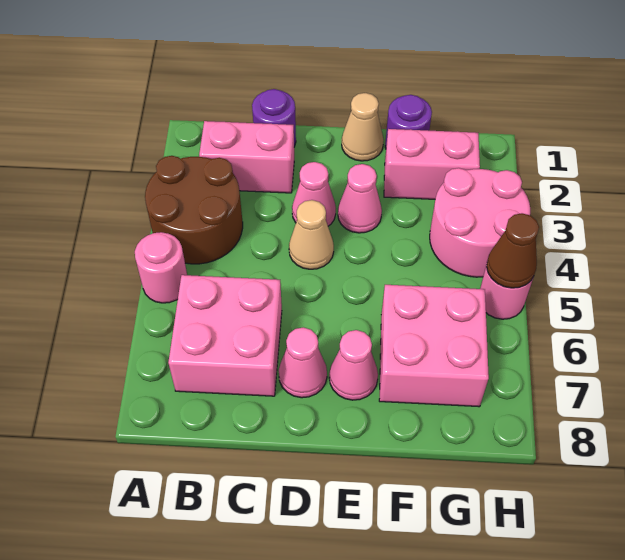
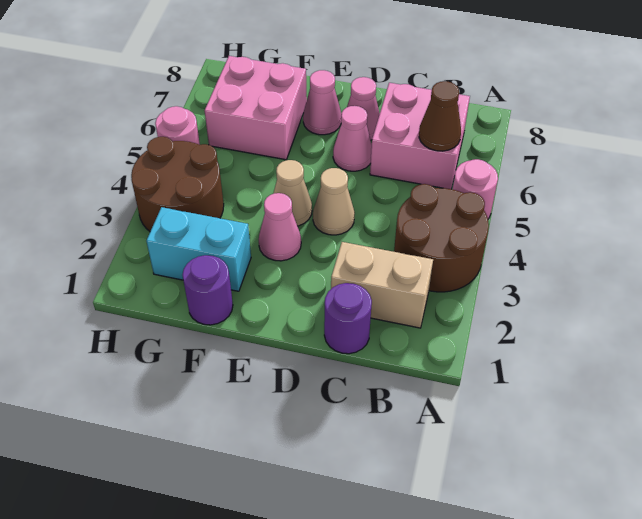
pink 1x2 brick [199,121,294,193] -> tan 1x2 brick [331,242,433,328]
pink 1x1 cone [292,162,336,226] -> pink 1x1 cone moved to [333,106,372,171]
tan 1x1 cone [342,93,384,161] -> tan 1x1 cone moved to [273,160,312,226]
pink 1x2 brick [384,129,480,199] -> cyan 1x2 brick [147,207,251,291]
pink 2x2 round brick [430,168,530,277] -> brown 2x2 round brick [131,137,224,231]
brown 1x1 cone [487,213,539,288] -> brown 1x1 cone moved to [419,81,461,151]

